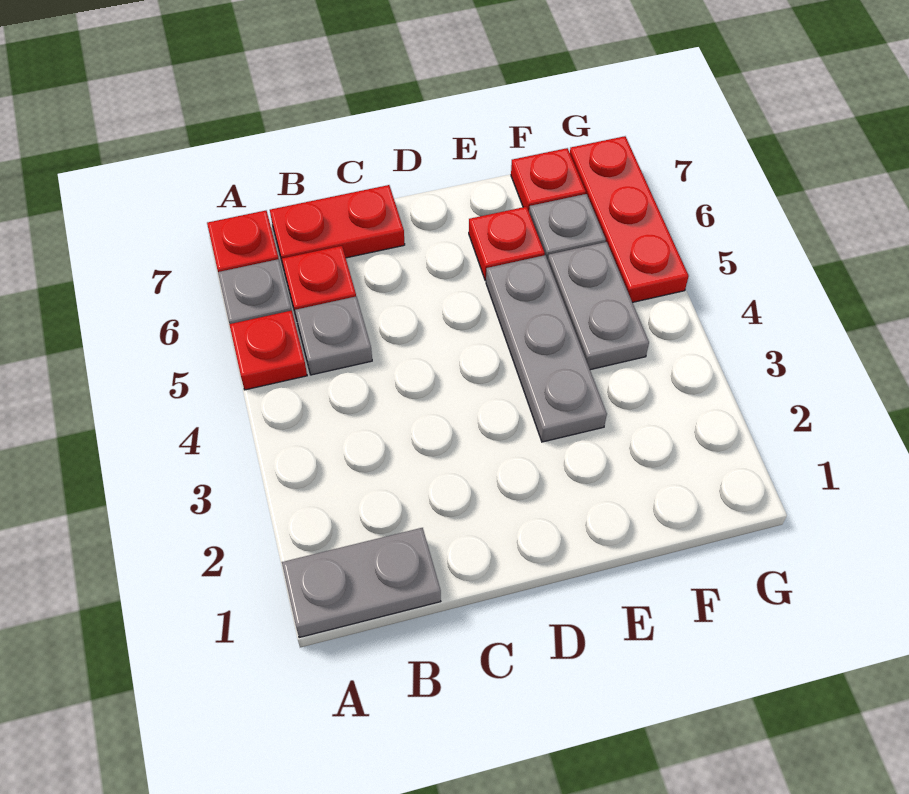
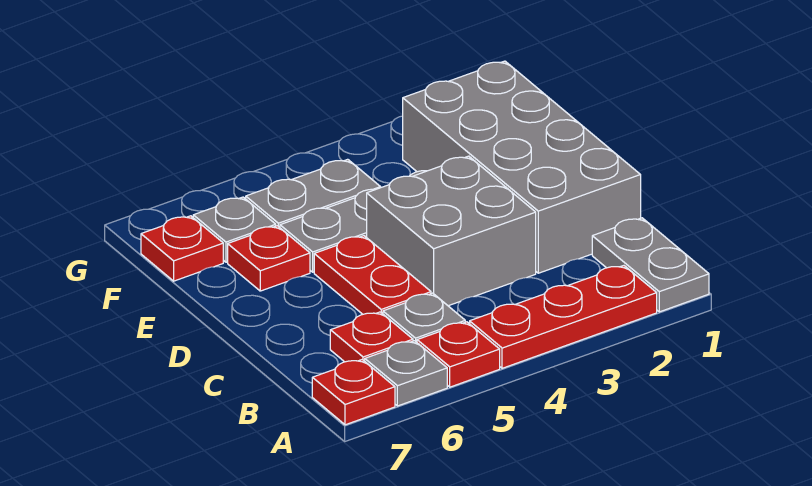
red 1x2 plate [270,185,405,265] -> red 1x2 plate moved to [314,236,431,314]
none -> grey 2x4 brick [403,61,641,273]
none -> grey 2x2 brick [367,156,536,306]
red 1x3 plate [570,136,689,302] -> red 1x3 plate moved to [470,266,657,368]

